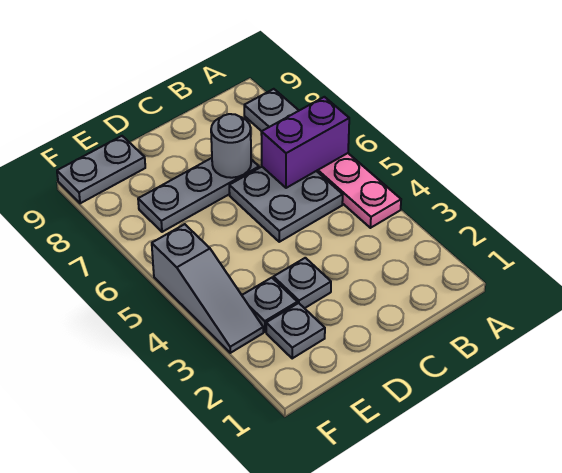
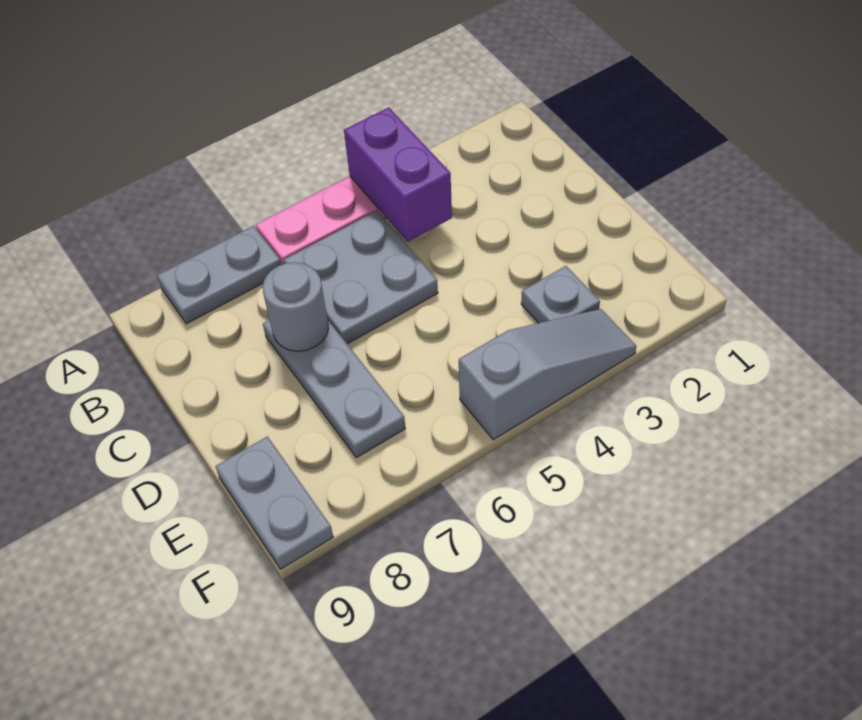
purple 1x2 brick [261,97,349,188] -> purple 1x2 brick moved to [344,107,452,242]
grey 1x1 plate [273,258,331,308] -> none
grey 1x1 plate [266,303,325,359] -> none

